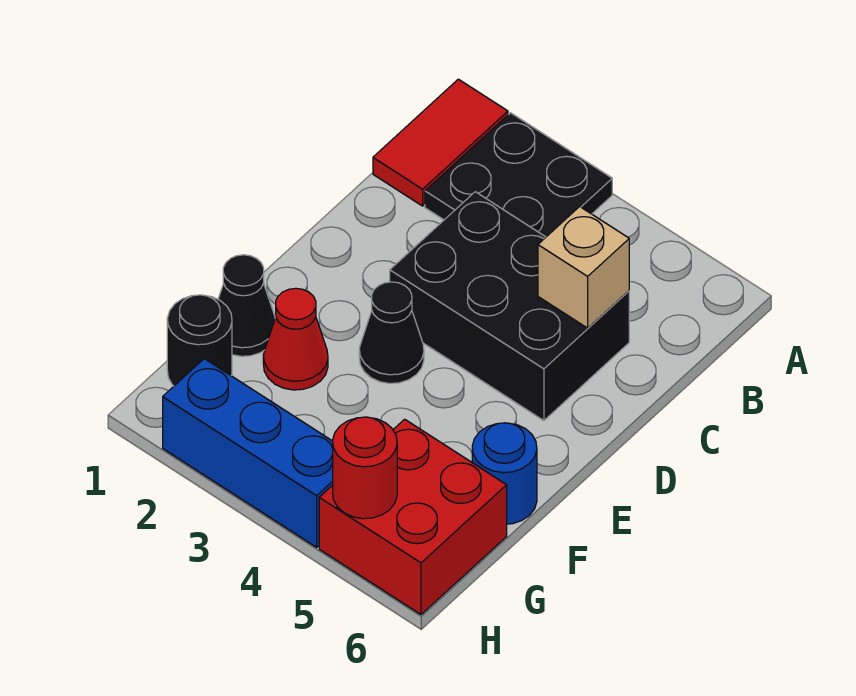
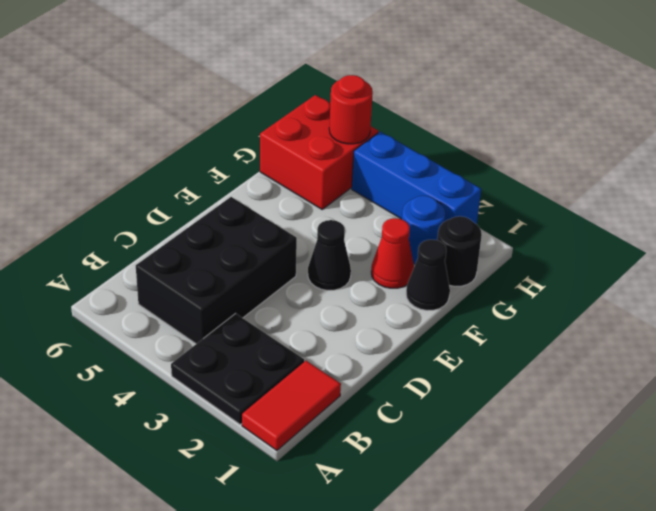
black 2x3 brick [390,192,629,421] -> black 2x3 brick turned to [136,197,297,344]
tan 1x1 brick [538,207,629,328] -> none
blue 1x1 round brick [472,423,537,524] -> blue 1x1 round brick moved to [402,196,446,264]

